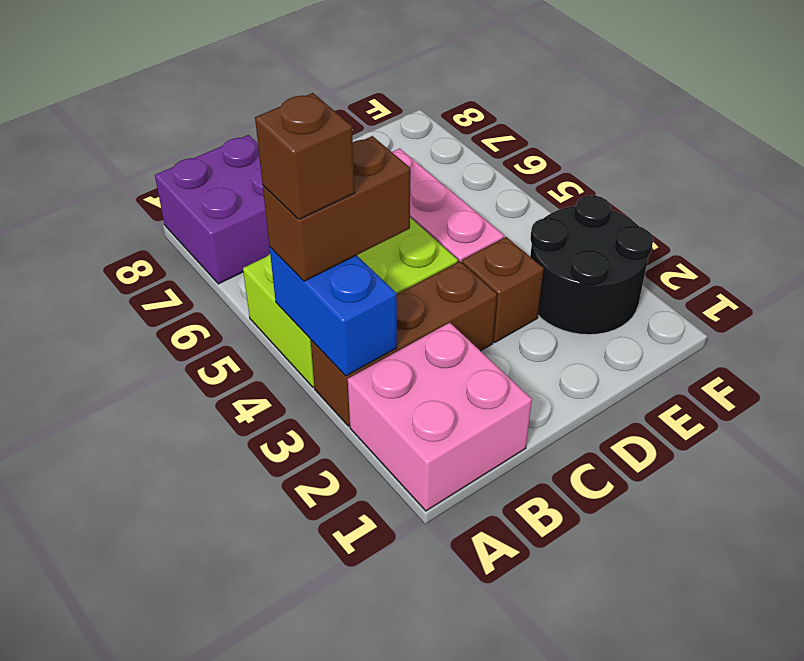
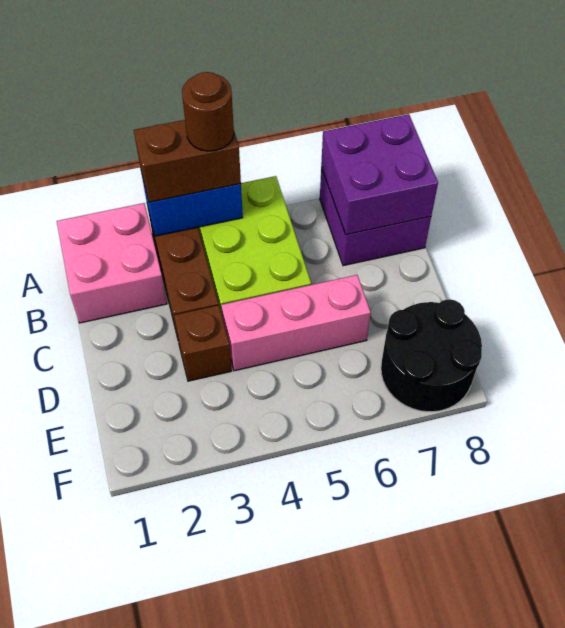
brown 1x2 brick [263,136,410,281] -> brown 1x2 brick turned to [134,120,241,202]
brown 1x1 brick [255,93,355,219] -> brown 1x1 round brick [182,72,234,151]
none -> purple 2x2 brick [321,114,438,235]
black 2x2 round brick [530,195,653,335] -> black 2x2 round brick moved to [381,299,482,412]

